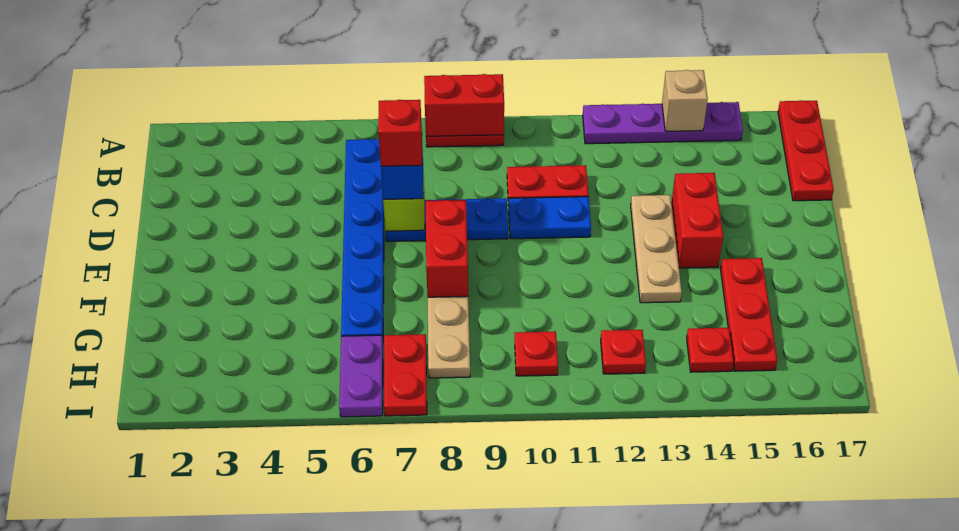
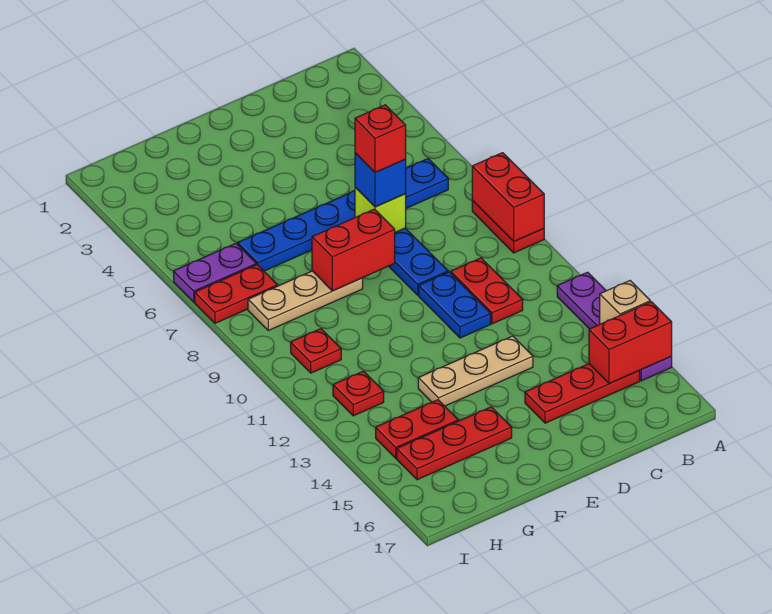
red 1x3 plate [778,100,834,201] -> red 1x3 plate moved to [525,364,640,423]
red 1x2 brick [671,173,723,268] -> red 1x2 brick moved to [589,302,672,384]
red 1x1 plate [687,328,734,372] -> red 1x2 plate [376,400,458,458]

